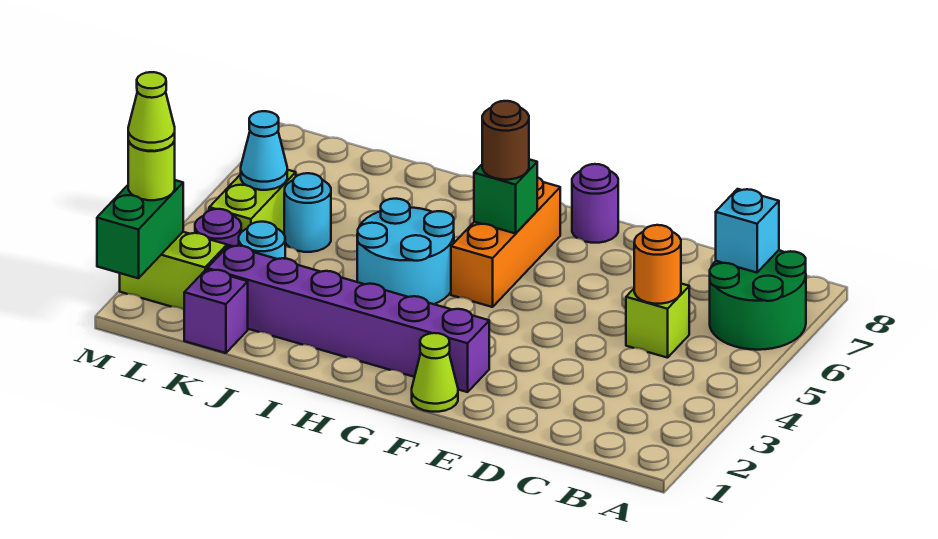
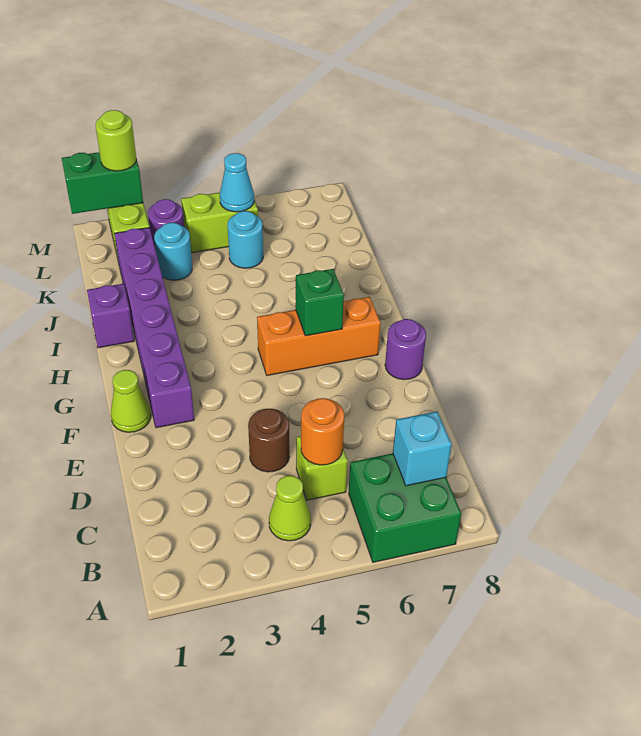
green 2x2 round brick [710,250,806,350] -> green 2x2 brick [349,453,461,562]
brown 1x1 round brick [482,101,529,180] -> brown 1x1 round brick moved to [248,409,289,472]
cyan 2x2 round brick [357,199,454,304] -> none
purple 1x1 brick [184,269,248,353] -> purple 1x1 brick moved to [87,284,134,348]
lime 1x1 cone [128,72,175,151] -> lime 1x1 cone moved to [269,476,311,541]

